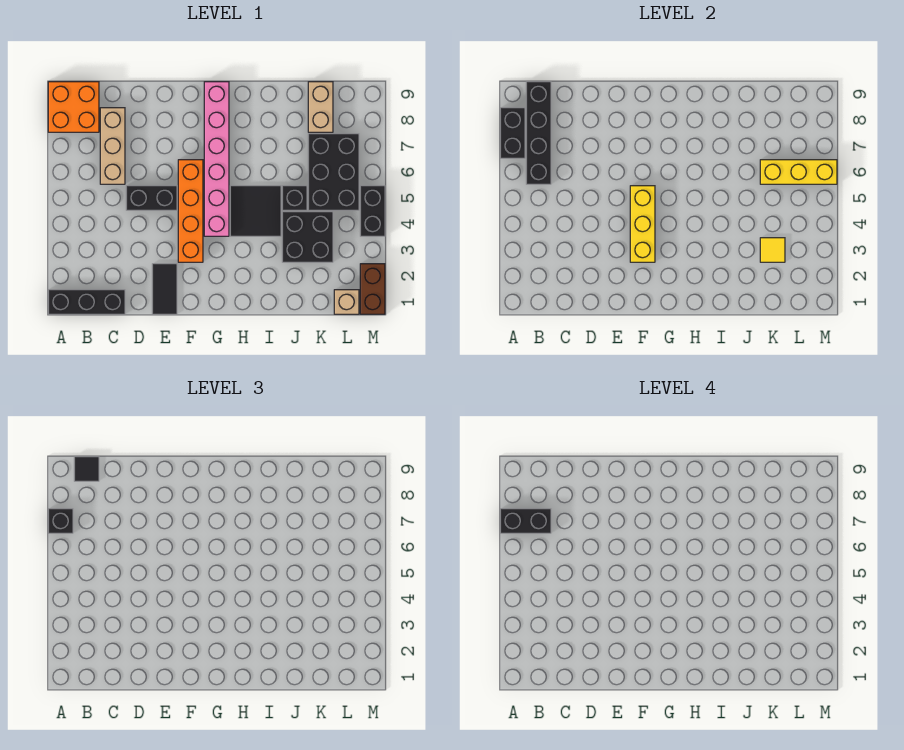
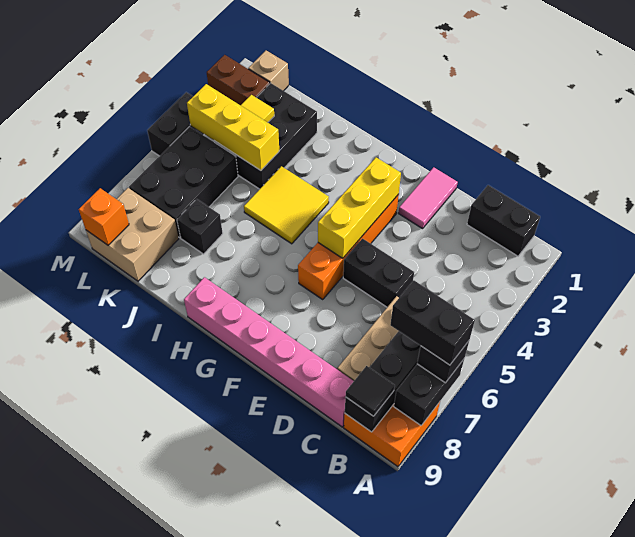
black 1x3 brick [48,290,125,314] -> black 1x2 brick [467,185,540,256]
black 1x2 tile [152,264,177,314] -> pink 1x2 tile [399,167,458,229]
pink 1x6 brick [204,82,229,236] -> pink 1x6 brick turned to [184,277,354,427]
black 2x2 tile [230,186,281,236] -> yellow 2x2 tile [244,166,329,244]
black 2x2 brick [282,212,333,262] -> black 2x3 brick [214,83,317,189]
black 1x1 brick [282,186,307,210] -> black 1x1 brick moved to [177,199,223,254]
yellow 1x3 brick [760,160,837,184] -> yellow 1x3 brick moved to [187,84,279,171]
tan 1x2 brick [308,82,333,132] -> tan 2x2 brick [86,188,179,281]
none -> orange 1x1 brick [79,188,129,245]
brown 1x2 brick [360,264,385,314] -> brown 1x2 brick turned to [207,55,270,105]

